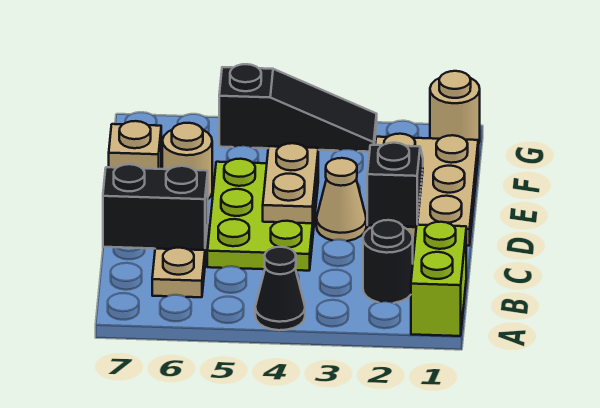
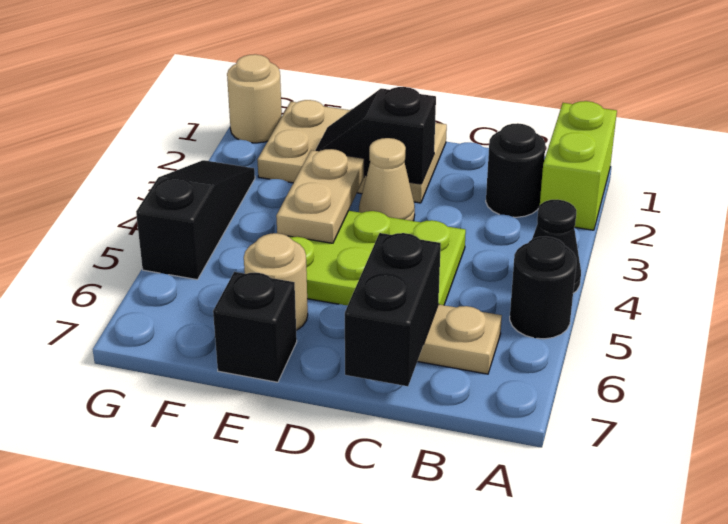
lime 1x2 brick [411,222,466,336] -> lime 1x2 brick turned to [540,101,617,230]
none -> black 1x1 round brick [510,237,576,339]
tan 1x2 plate [263,143,318,223] -> tan 1x2 plate turned to [276,149,364,243]
tan 1x1 brick [109,121,161,169] -> black 1x1 brick [213,272,297,382]

